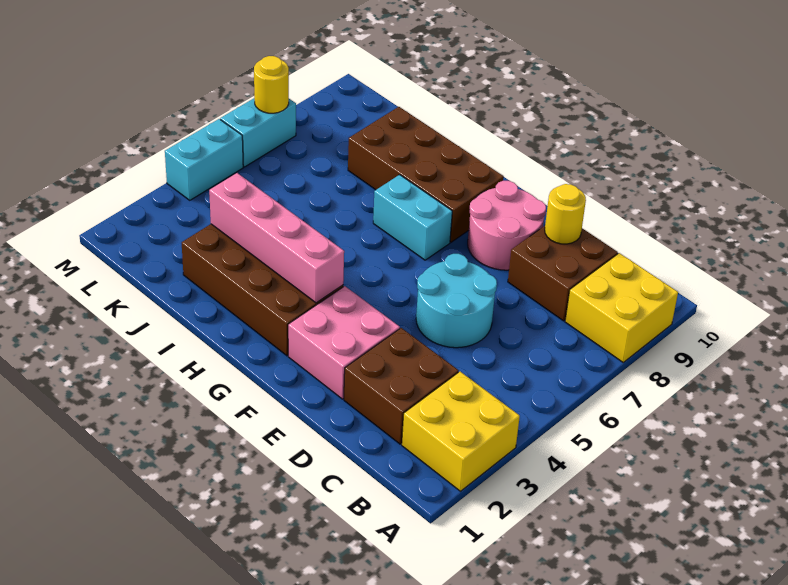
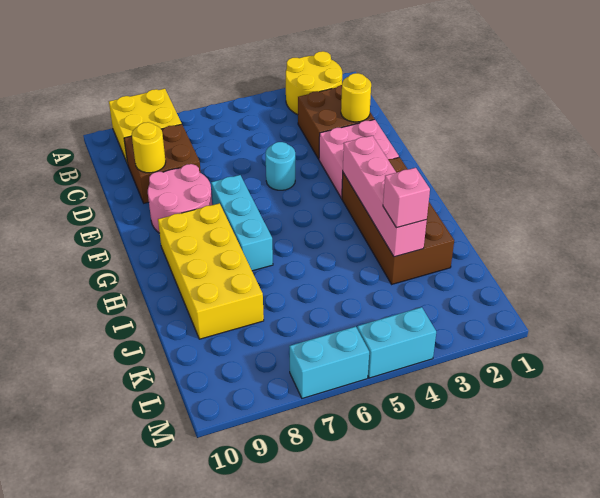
yellow 2x2 brick [402,372,520,491] -> yellow 2x2 round brick [286,51,342,115]
cyan 2x2 round brick [416,254,497,348] -> cyan 1x1 round brick [266,142,295,190]
cyan 1x2 brick [373,175,452,260] -> cyan 1x3 brick [211,175,273,271]
brown 2x4 brick [348,107,504,242] -> yellow 2x4 brick [158,203,264,339]
none -> pink 1x1 brick [383,168,430,228]
yellow 1x1 round brick [254,56,289,113] -> yellow 1x1 round brick moved to [341,73,371,122]

